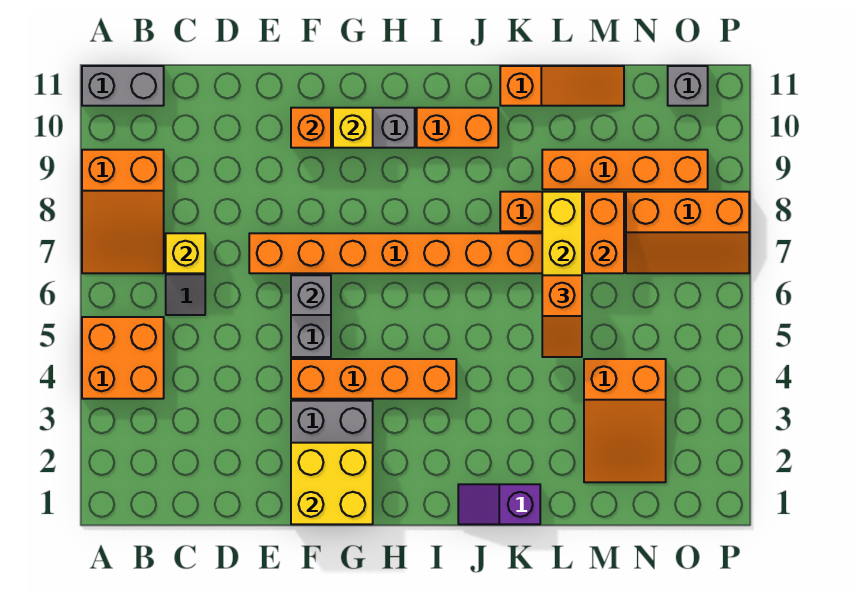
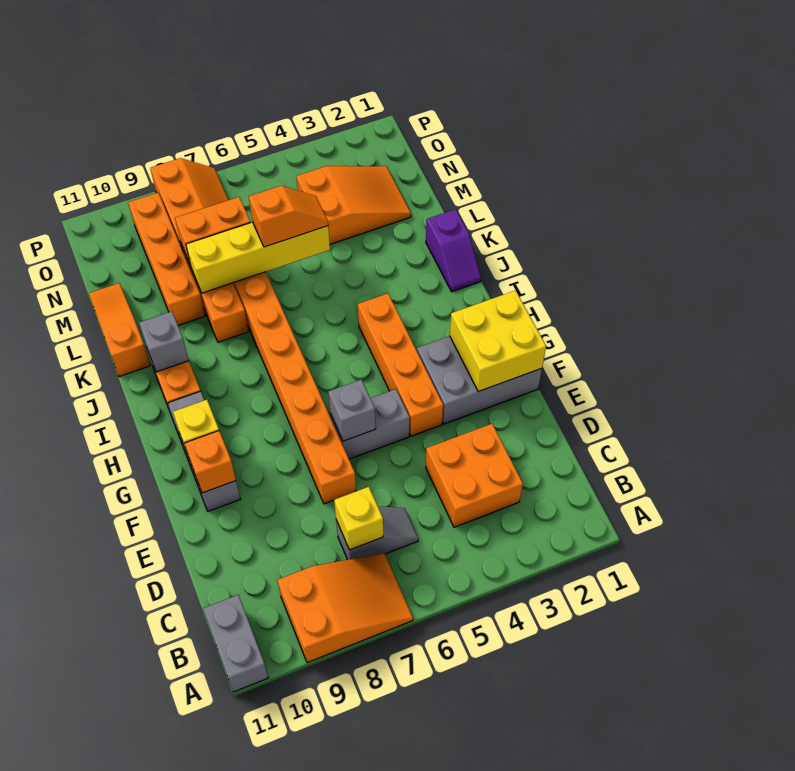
orange 2x2 brick [82,317,164,399] -> orange 2x2 brick moved to [426,424,523,527]
grey 1x1 brick [668,66,708,106] -> grey 1x1 brick moved to [139,311,189,372]

